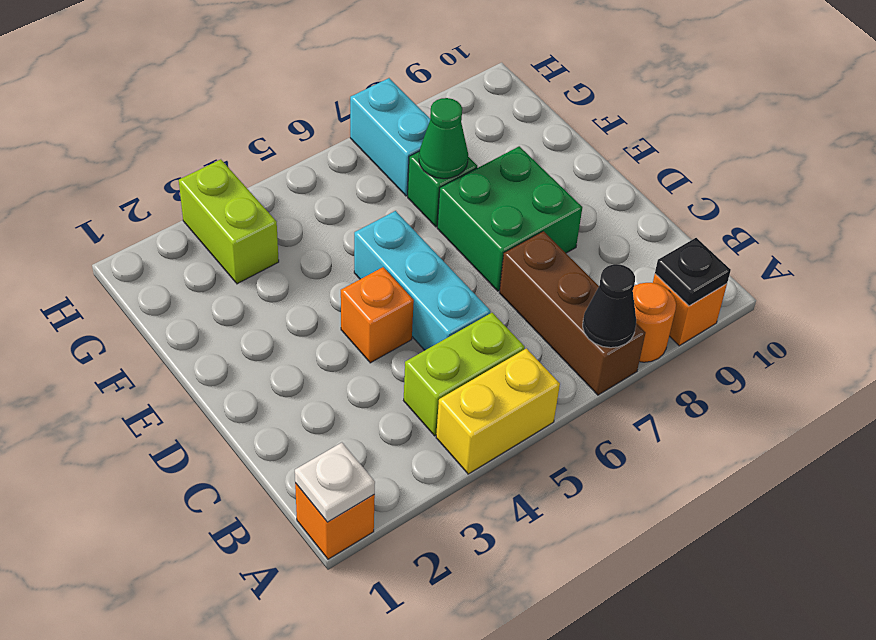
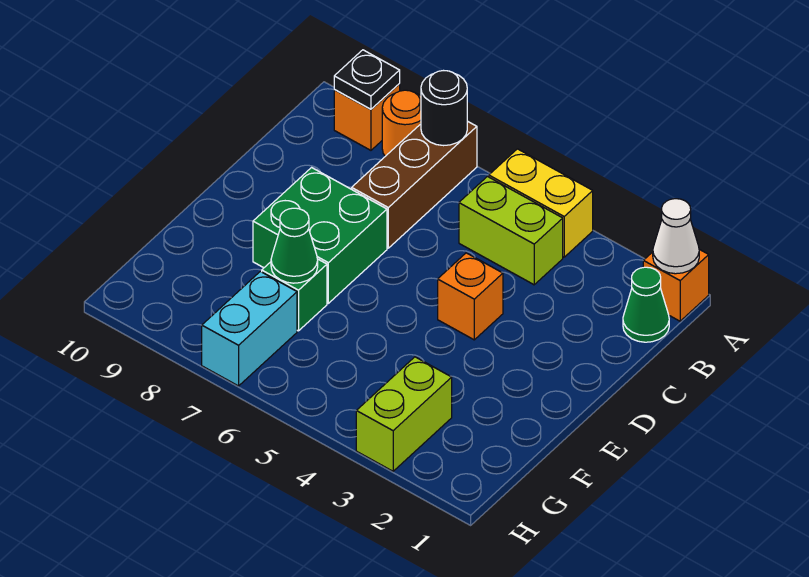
white 1x1 plate [295,443,375,522] -> white 1x1 cone [653,199,699,274]
black 1x1 cone [583,264,636,348] -> black 1x1 round brick [421,71,467,146]
none -> green 1x1 cone [623,267,669,342]
cyan 1x3 brick [354,211,491,350] -> none

